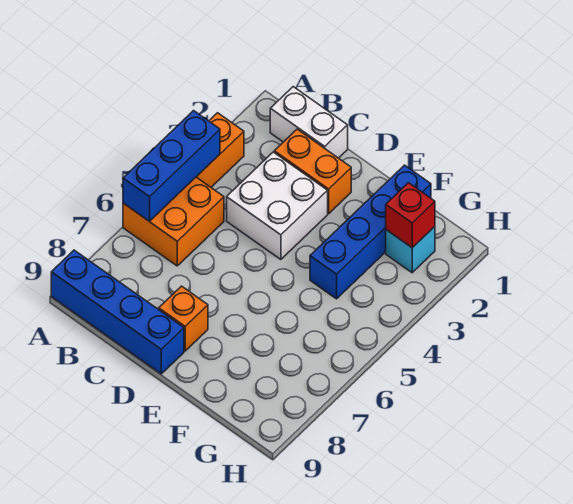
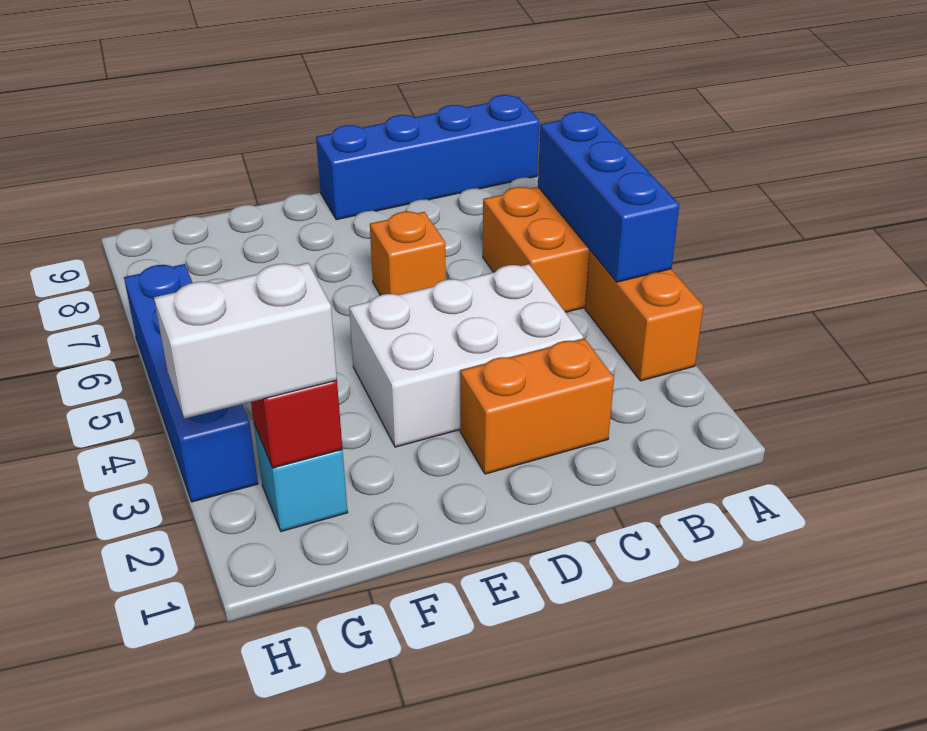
white 1x2 brick [270,87,348,158] -> white 1x2 brick moved to [154,263,337,419]
white 2x2 brick [227,152,328,260] -> white 2x3 brick [349,264,583,447]
orange 1x1 brick [159,286,208,351] -> orange 1x1 brick moved to [370,212,446,295]
blue 1x4 brick [310,165,431,299] -> blue 1x4 brick moved to [124,264,258,502]

